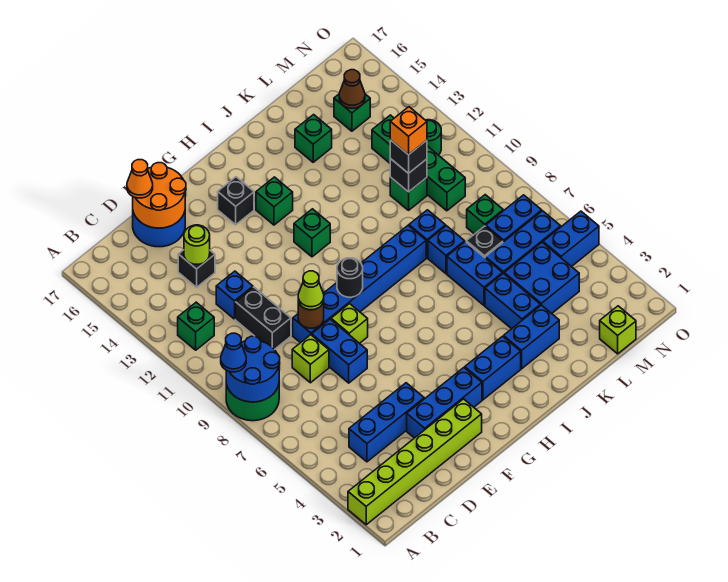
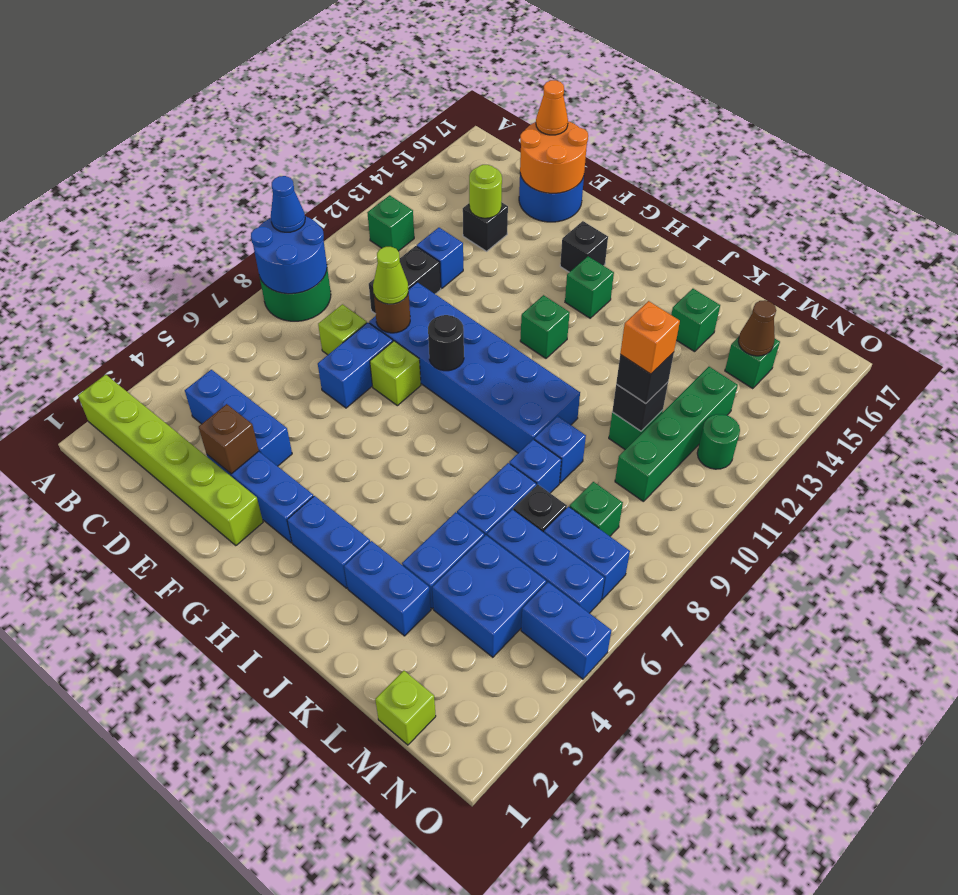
none -> brown 1x1 brick [199,404,259,474]
blue 1x6 brick [293,226,426,343] -> blue 2x6 brick [369,282,580,453]

